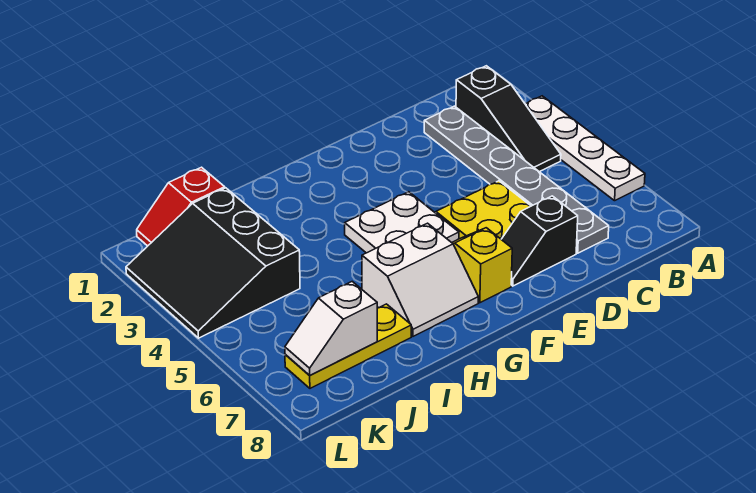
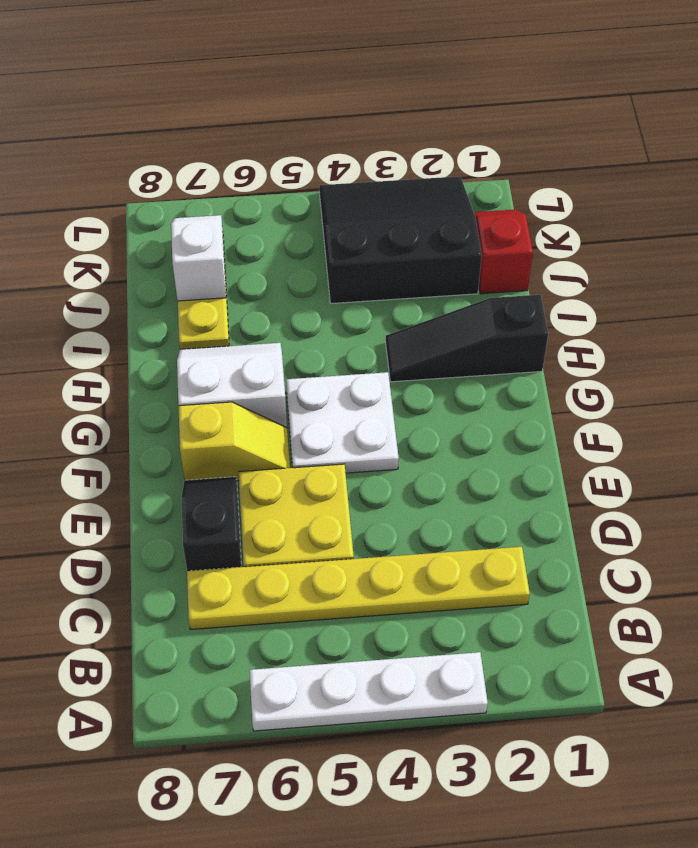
black 1x3 slope [456,66,561,172] -> black 1x3 slope moved to [386,295,548,382]
grey 1x6 plate [424,106,609,253] -> yellow 1x6 plate [187,547,530,629]
white 2x2 slope [362,223,478,336] -> white 2x2 slope turned to [177,343,287,428]

